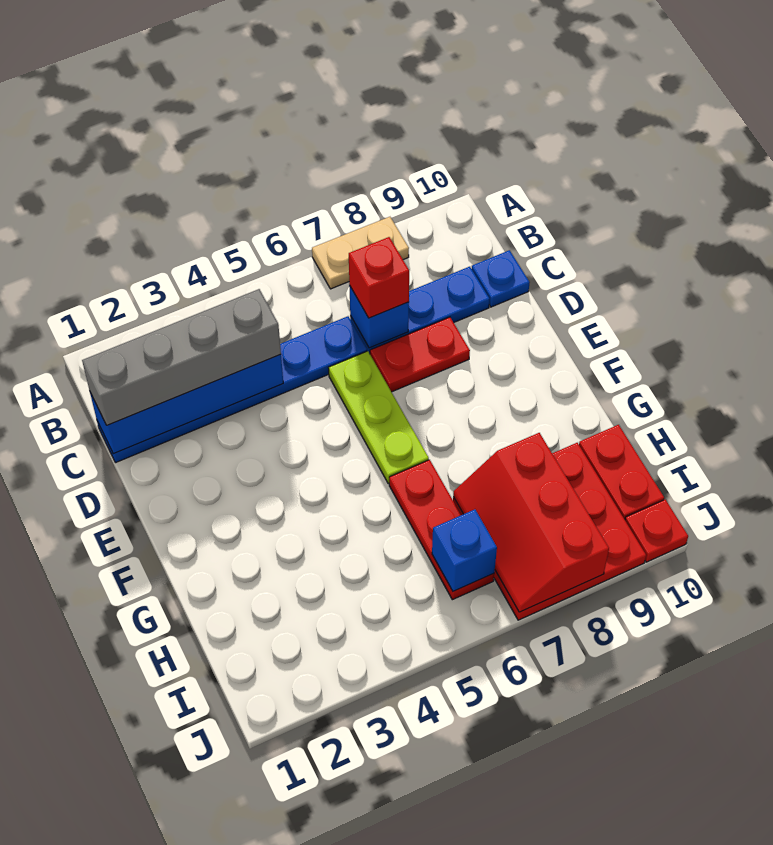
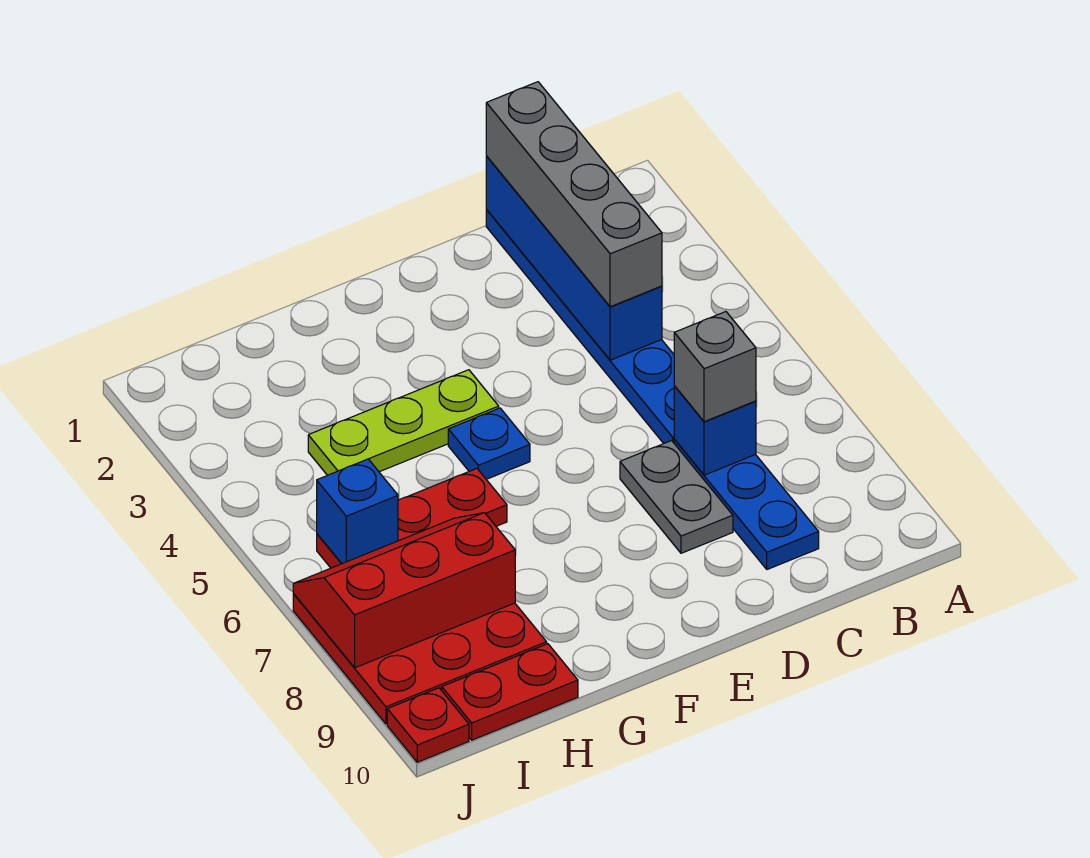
tan 1x2 plate [312,217,409,289] -> none
red 1x1 brick [349,237,409,318] -> grey 1x1 brick [674,312,756,422]
blue 1x1 plate [472,250,530,307] -> blue 1x1 plate moved to [448,408,530,479]
lime 1x3 plate [329,351,429,484] -> lime 1x3 plate moved to [308,370,499,475]
red 1x2 plate [370,317,470,392] -> grey 1x2 plate [620,441,733,553]

